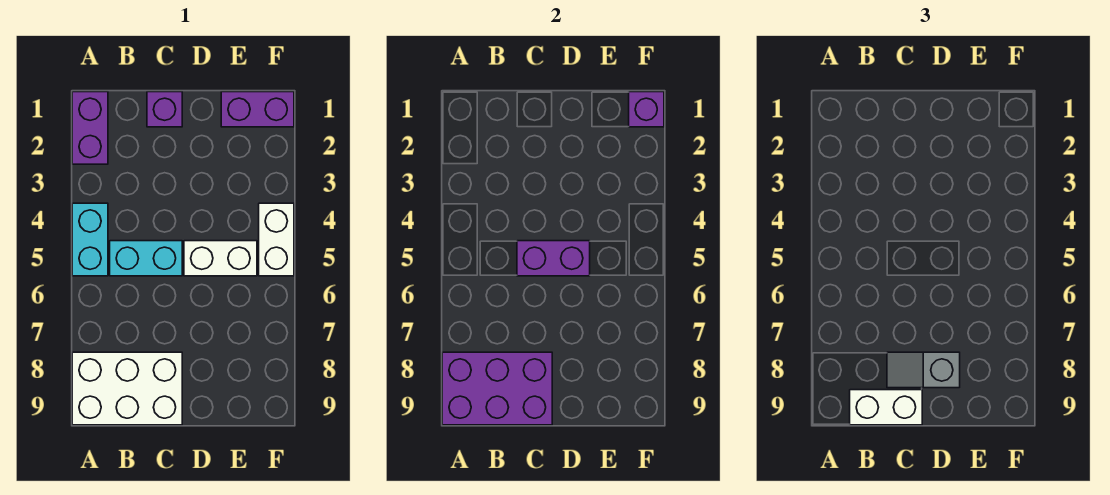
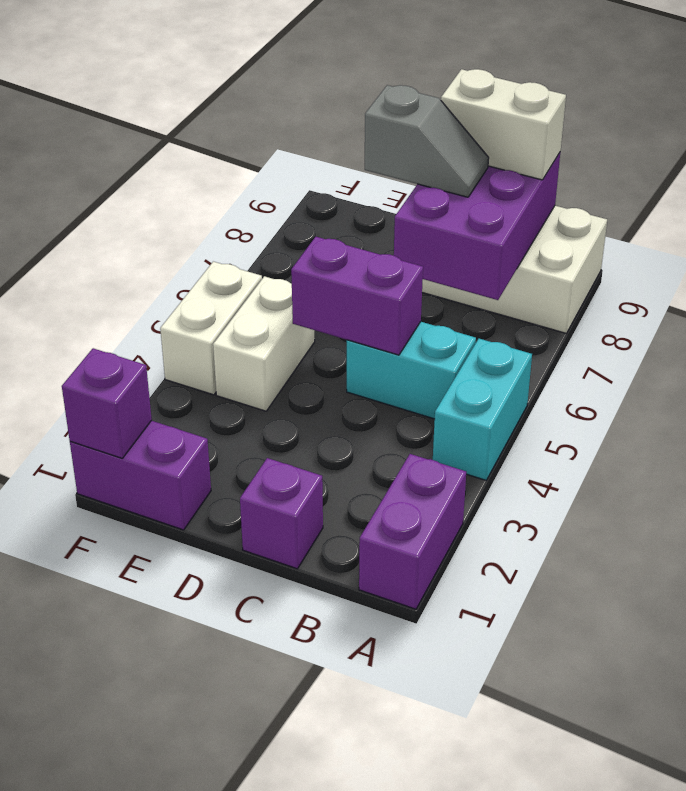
purple 2x3 brick [442,352,552,425] -> purple 2x3 brick turned to [394,153,560,300]
white 1x2 brick [184,241,257,276] -> white 1x2 brick turned to [213,276,315,411]

